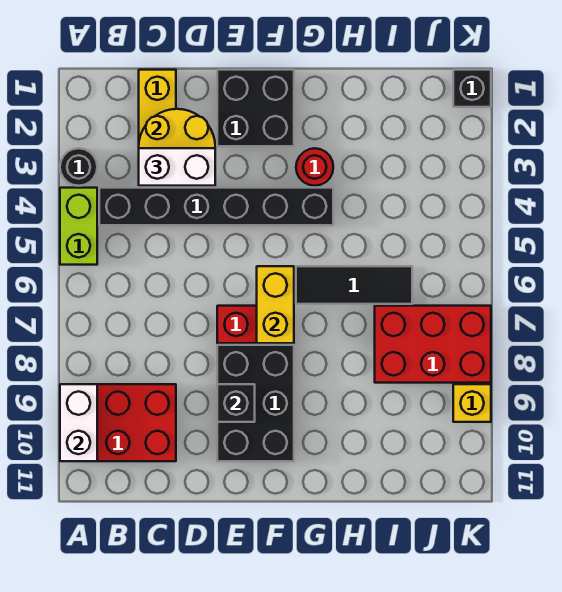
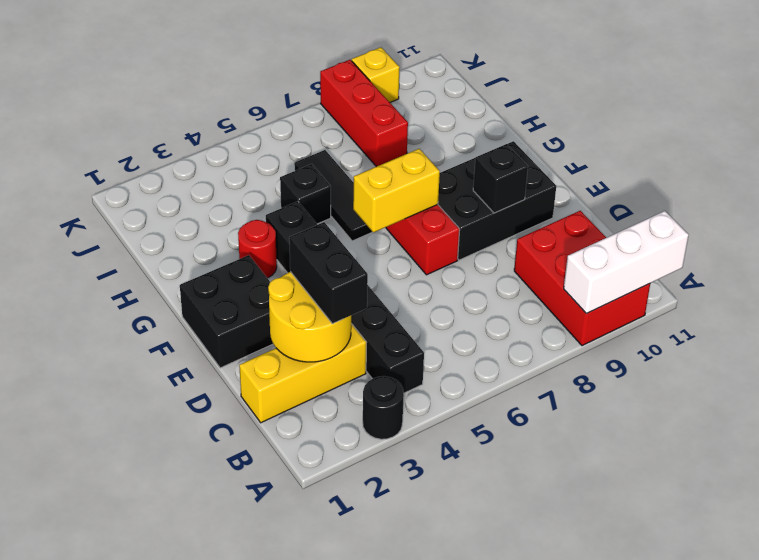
lime 1x2 brick [60,188,97,265] -> none
white 1x2 brick [60,384,97,461] -> white 1x3 brick [564,211,689,314]
white 1x2 brick [139,148,215,186] -> black 1x2 brick [289,222,368,324]
red 2x3 brick [375,306,491,383] -> red 1x3 brick [320,60,408,167]
black 1x1 brick [453,70,491,107] -> black 1x1 brick moved to [280,164,331,224]

